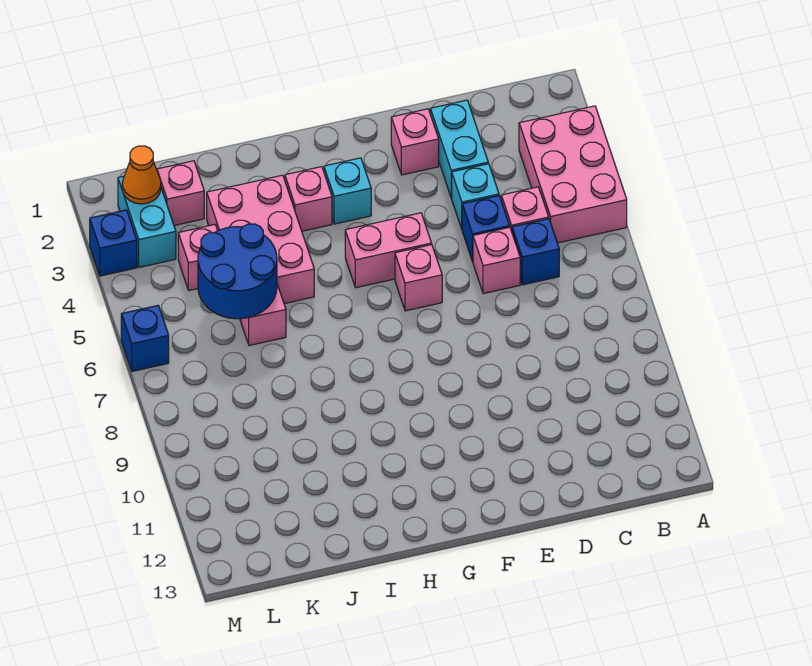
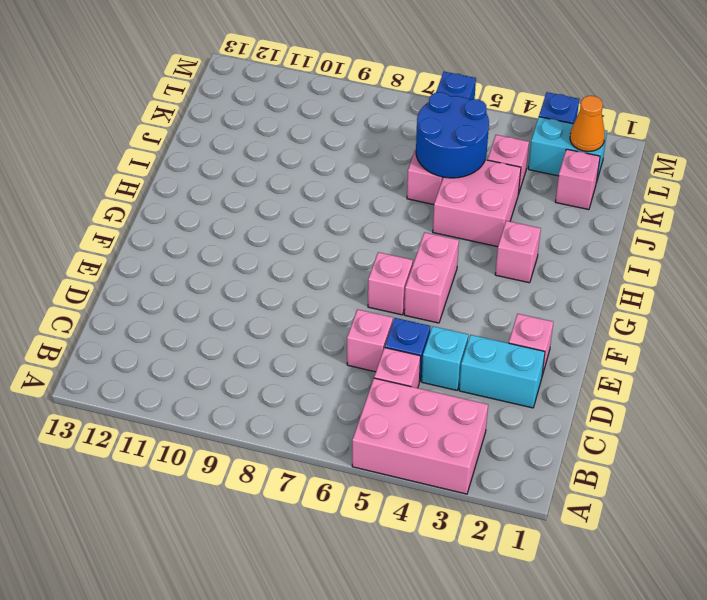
blue 1x1 brick [512,219,559,285] -> none
cyan 1x1 brick [324,158,371,224] -> none
pink 2x3 brick [207,175,314,304] -> pink 2x2 brick [433,160,521,247]

